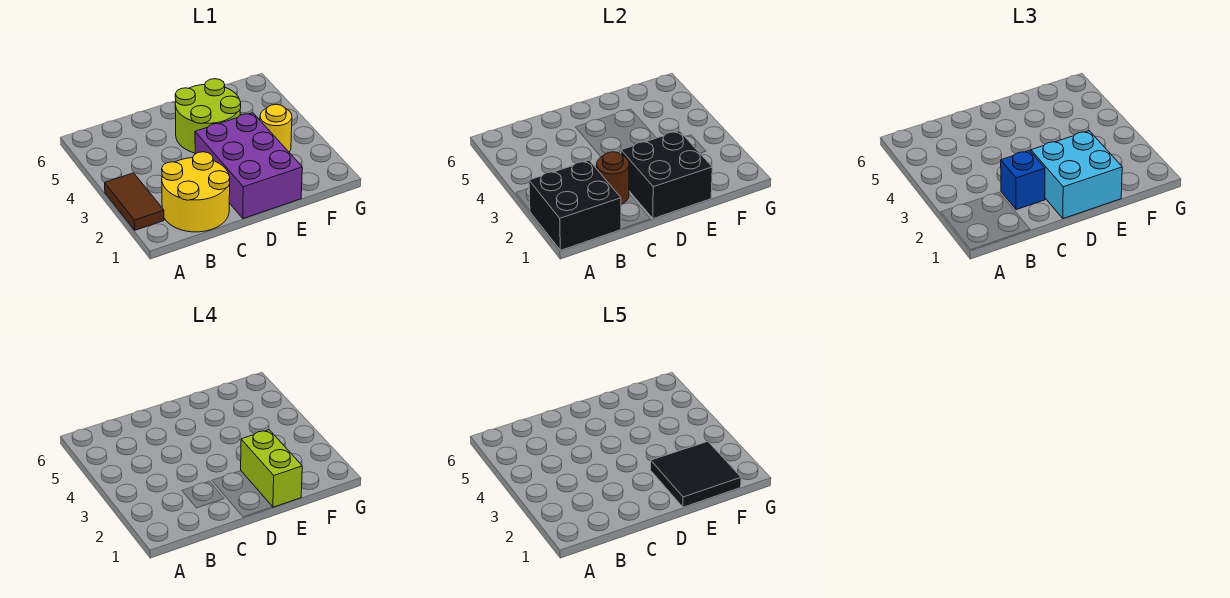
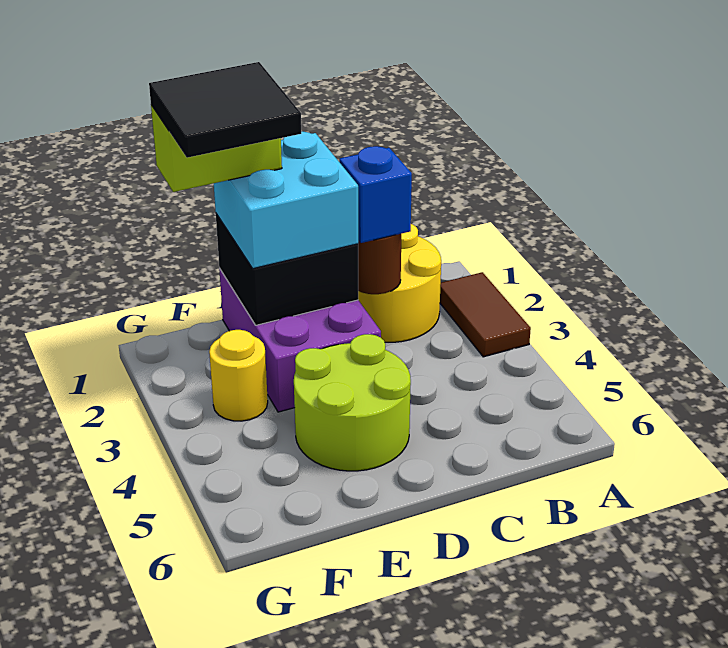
black 2x2 brick [529,160,621,250] -> none
lime 1x2 brick [241,430,302,507] -> lime 1x2 brick turned to [151,105,282,192]

